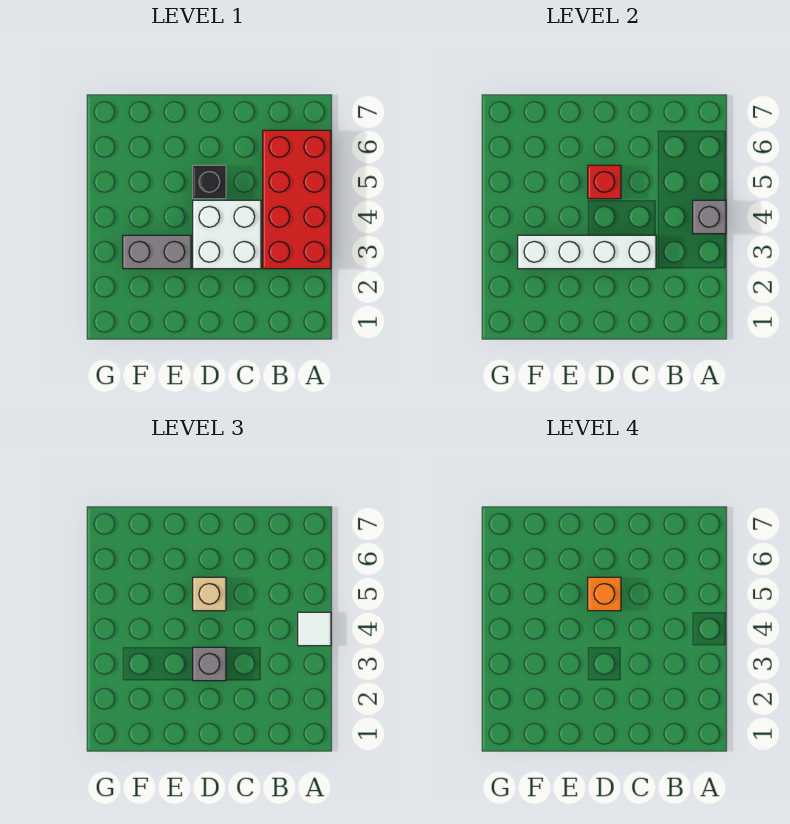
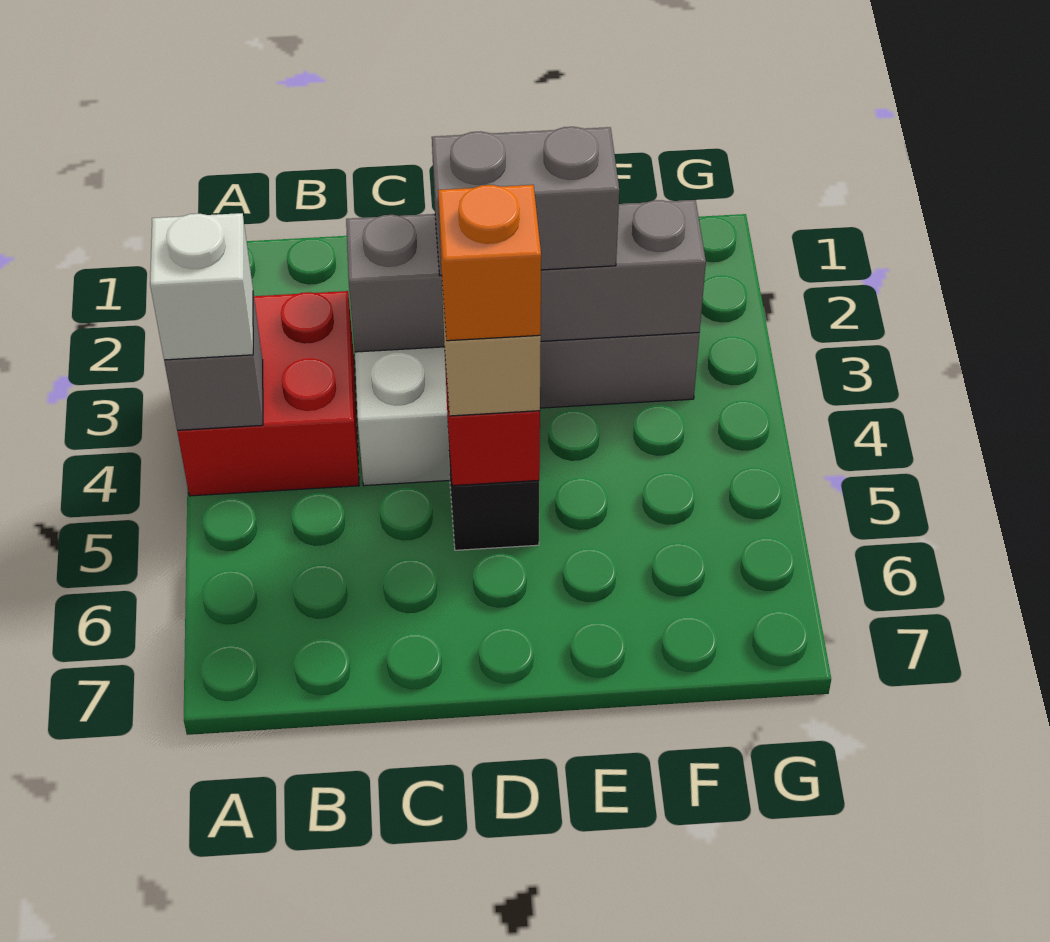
red 2x4 brick [263,130,331,269] -> red 2x2 brick [177,291,359,496]
white 1x1 tile [298,612,331,646] -> white 1x1 brick [150,213,253,360]
white 1x4 brick [518,235,656,269] -> grey 1x4 brick [346,200,706,352]
grey 1x1 brick [193,647,226,681] -> grey 1x2 brick [432,127,619,275]

